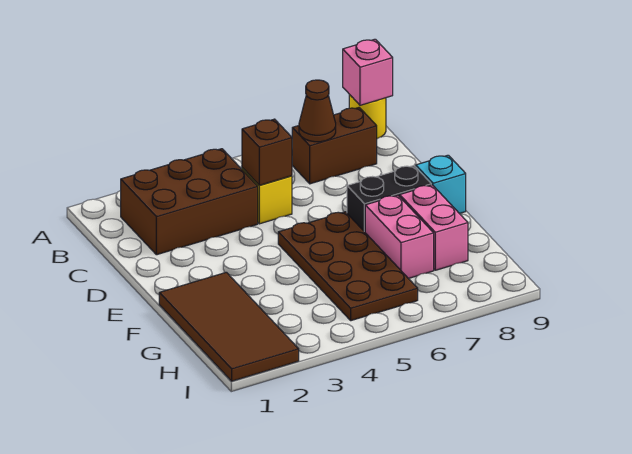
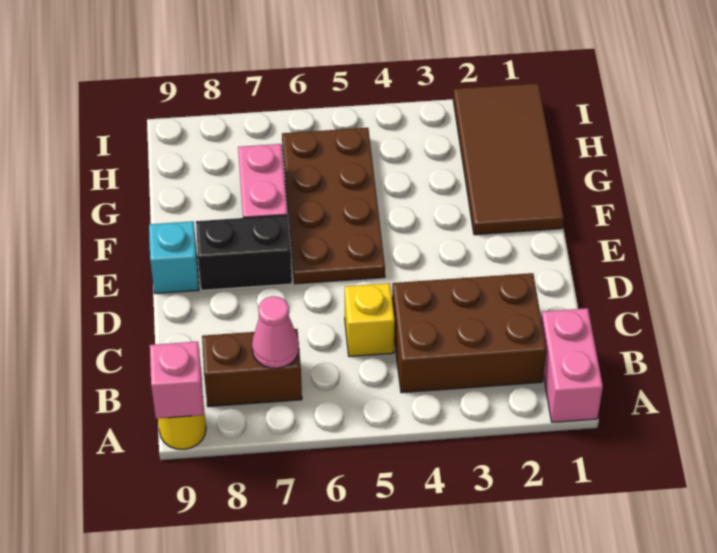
brown 1x1 cone [299,80,336,142] -> pink 1x1 cone [252,296,299,368]
brown 1x1 brick [242,119,292,185] -> none
pink 1x2 brick [400,185,468,270] -> pink 1x2 brick moved to [541,308,603,422]

